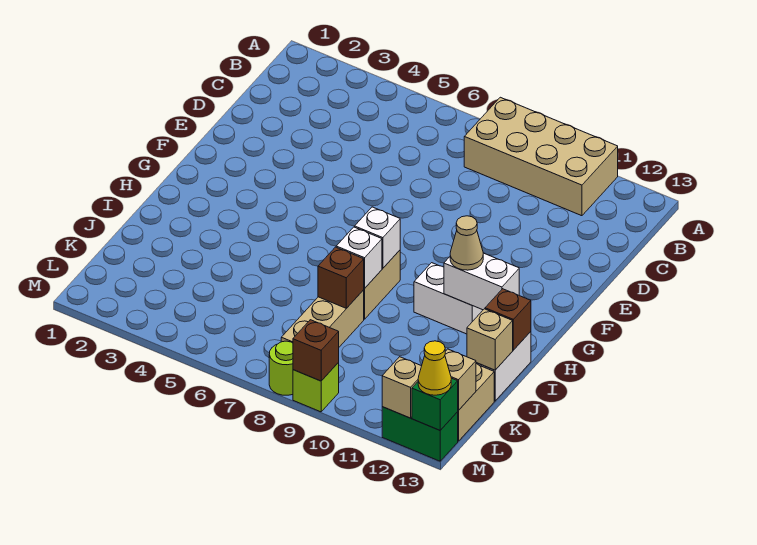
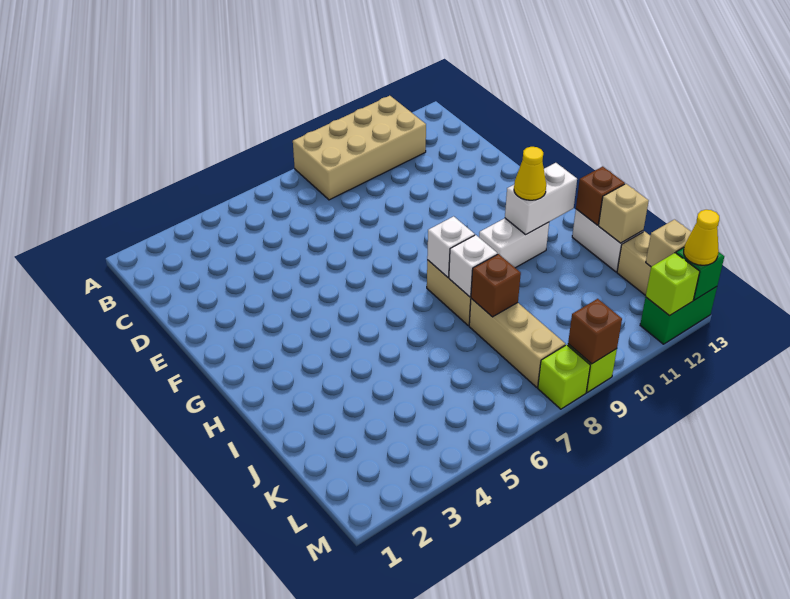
tan 1x1 cone [450,216,483,270] -> yellow 1x1 cone [514,147,546,200]
lime 1x1 round brick [269,341,293,395] -> lime 1x1 brick [538,345,590,409]
tan 1x1 brick [382,357,421,418] -> lime 1x1 brick [646,253,700,316]

